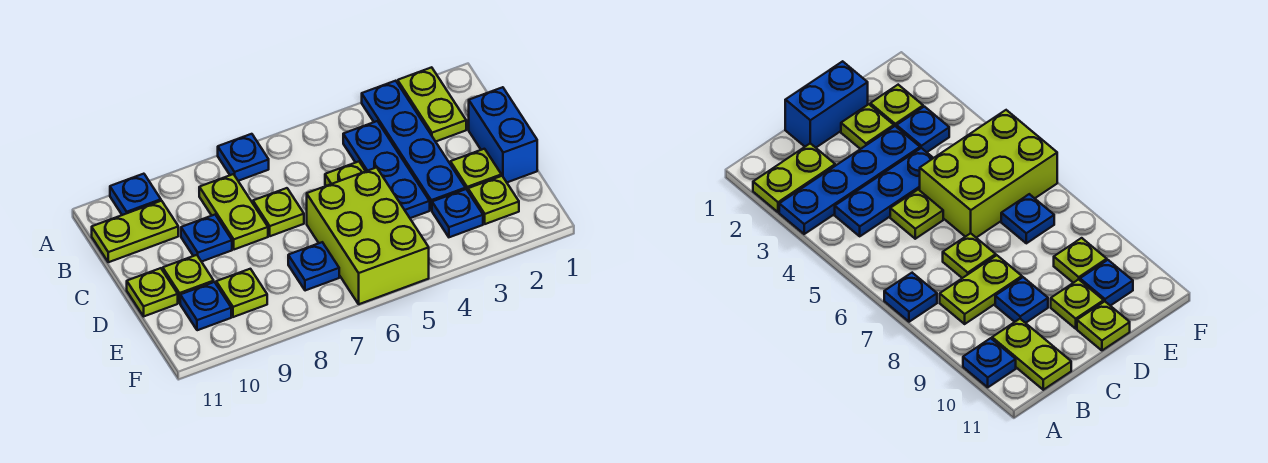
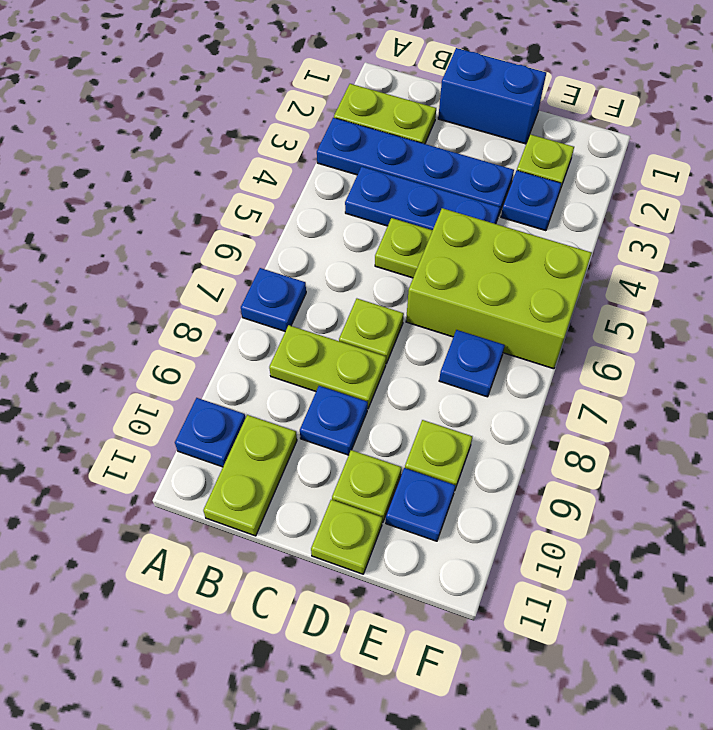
lime 1x1 plate [450,149,501,191] -> none

